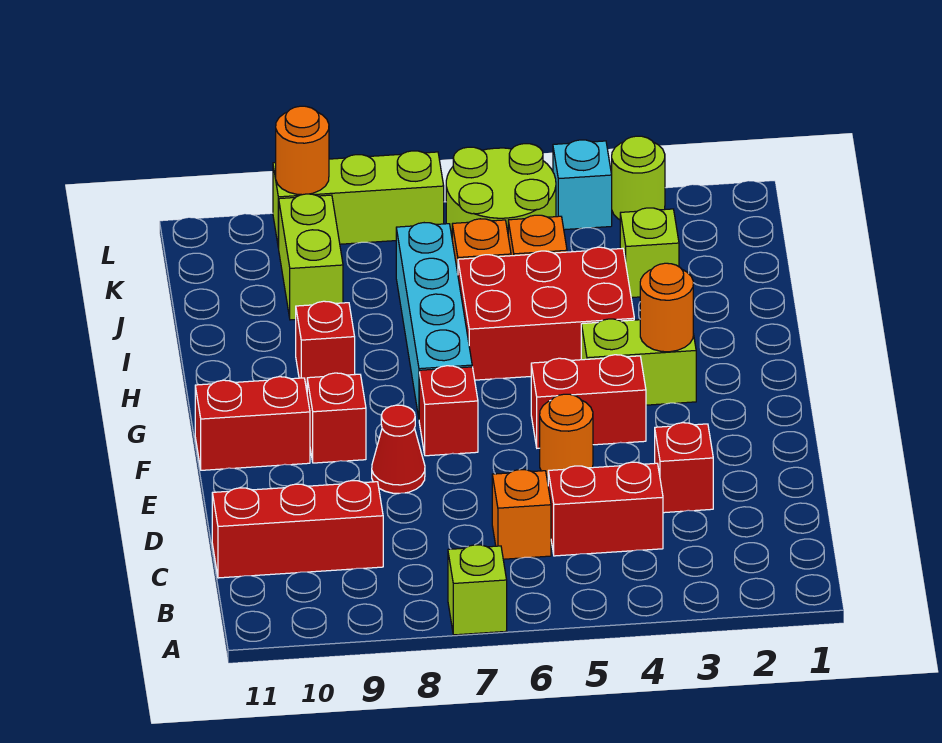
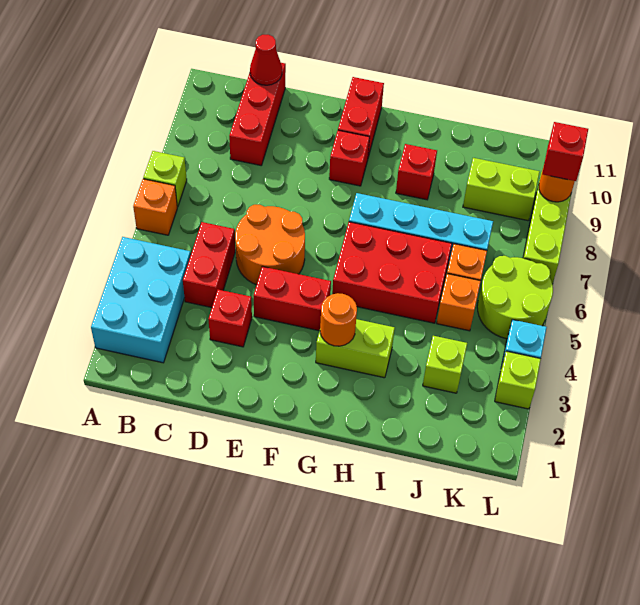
none -> cyan 2x3 brick [91,237,191,363]
orange 1x1 brick [492,470,551,559] -> orange 1x1 brick moved to [133,179,177,235]
orange 1x1 round brick [540,394,593,478] -> orange 2x2 round brick [235,205,305,285]
red 1x1 cone [372,405,425,493] -> red 1x1 cone moved to [250,35,282,85]
red 1x2 brick [531,355,646,448] -> red 1x2 brick turned to [254,267,331,331]
red 1x1 brick [419,366,478,456] -> red 1x1 brick moved to [542,122,588,181]
lime 1x2 brick [581,319,696,405] -> lime 1x2 brick turned to [316,319,395,378]
red 2x3 brick [458,247,634,380] -> red 2x3 brick turned to [332,222,452,323]
lime 1x1 round brick [612,136,665,220] -> lime 1x1 brick [495,351,541,409]

